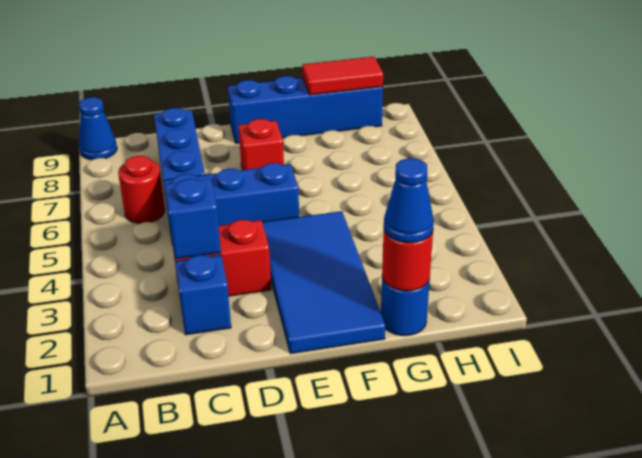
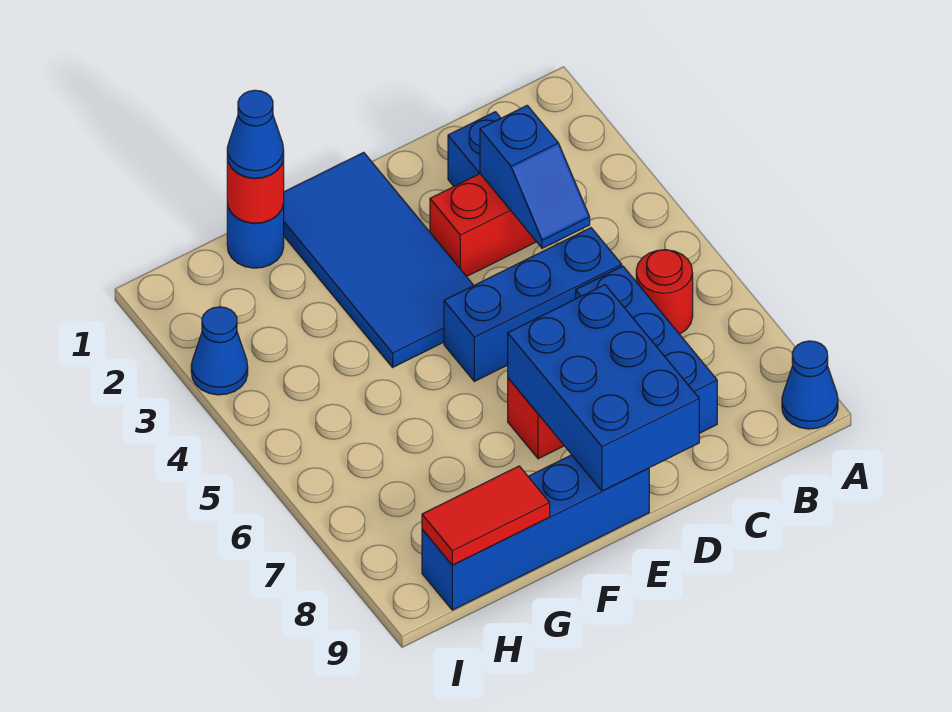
none -> blue 2x3 brick [508,285,699,491]
none -> blue 1x1 cone [191,307,248,395]

